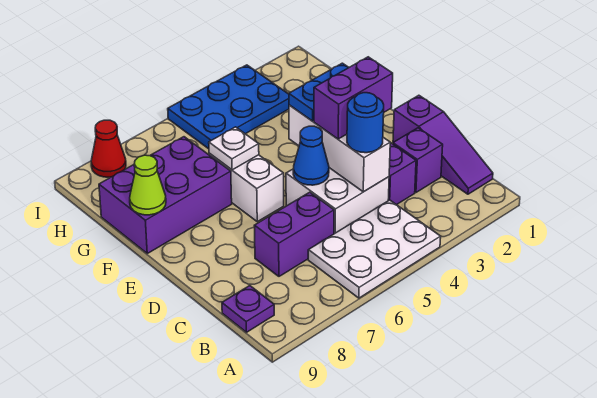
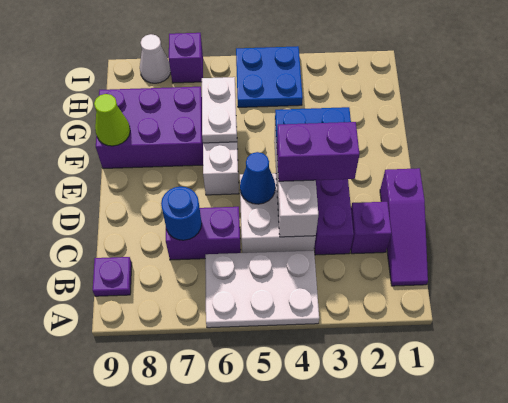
blue 1x1 round brick [347,93,384,153] -> blue 1x1 round brick moved to [161,187,202,240]
white 1x1 plate [209,127,259,170] -> white 1x2 plate [202,77,237,143]
blue 2x3 plate [168,65,289,149] -> blue 2x2 plate [236,46,303,107]
none -> purple 1x1 brick [169,33,203,83]
red 1x1 cone [91,120,126,177] -> white 1x1 cone [140,34,171,83]

